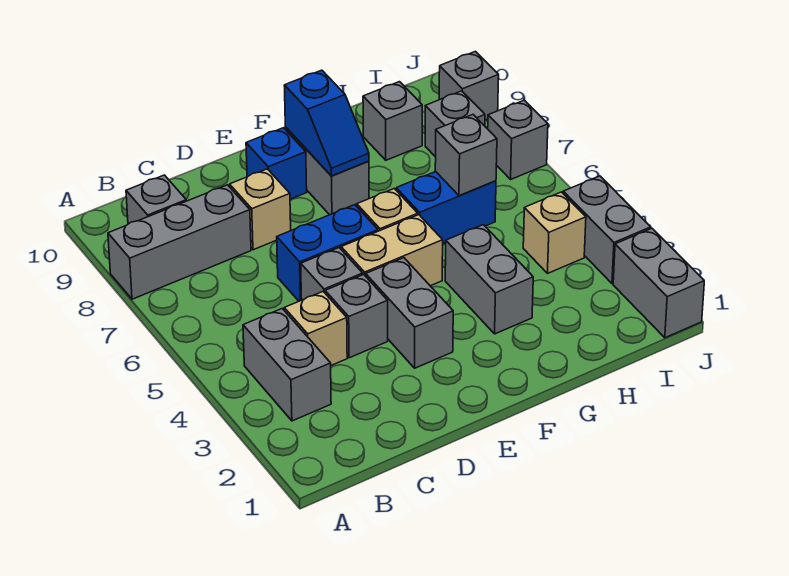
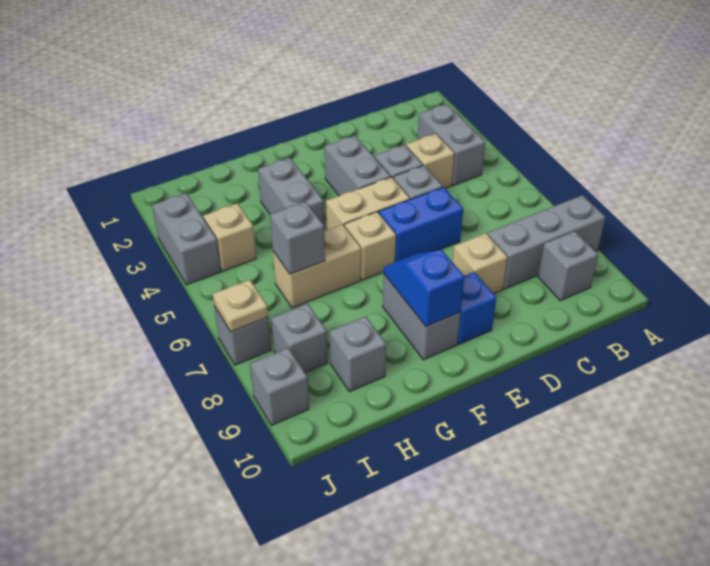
blue 1x2 brick [396,172,496,244] -> tan 1x2 brick [273,225,361,308]
grey 1x2 brick [613,228,704,338] -> none
none -> tan 1x1 plate [213,280,268,332]

